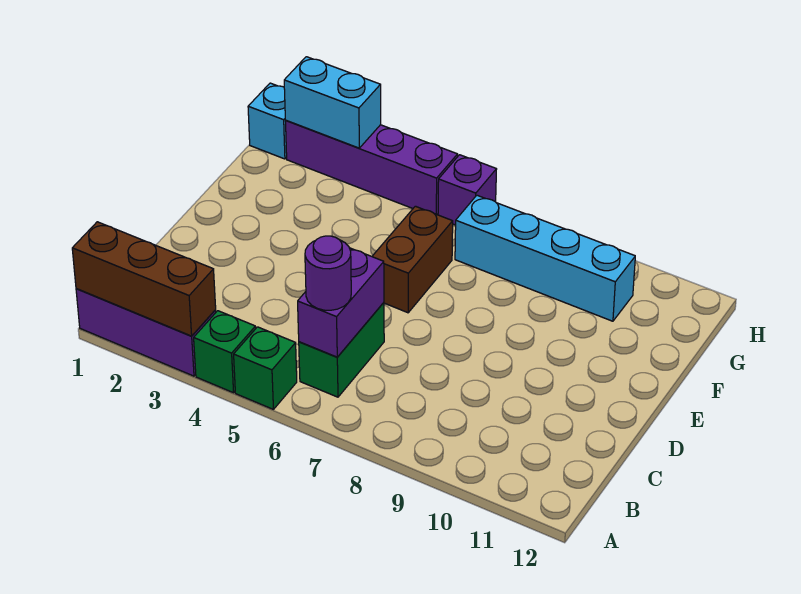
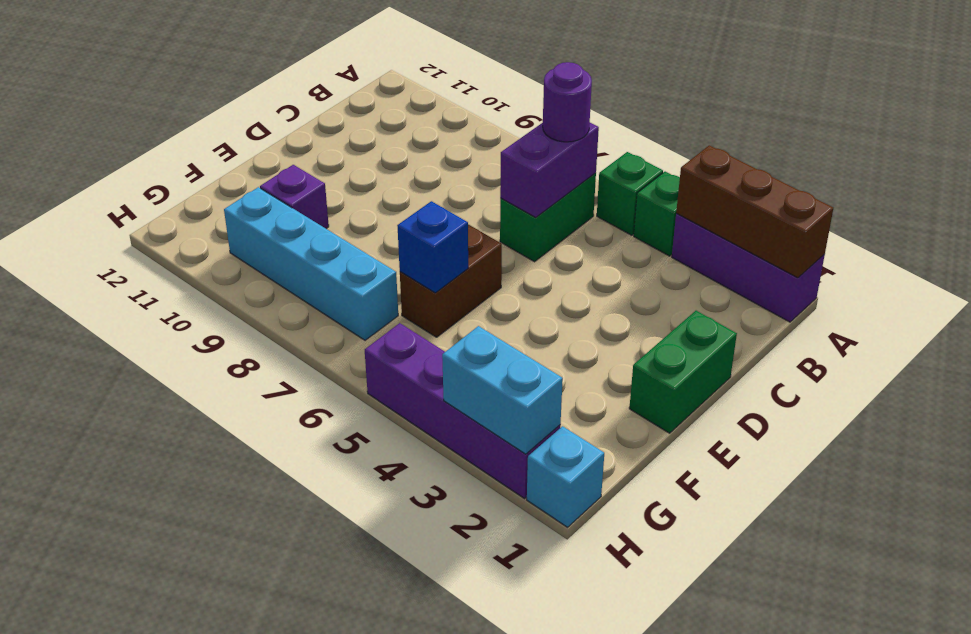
none -> green 1x2 brick [629,311,737,433]
none -> blue 1x1 brick [397,201,468,293]
purple 1x1 brick [438,155,497,225] -> purple 1x1 brick moved to [260,165,329,229]

